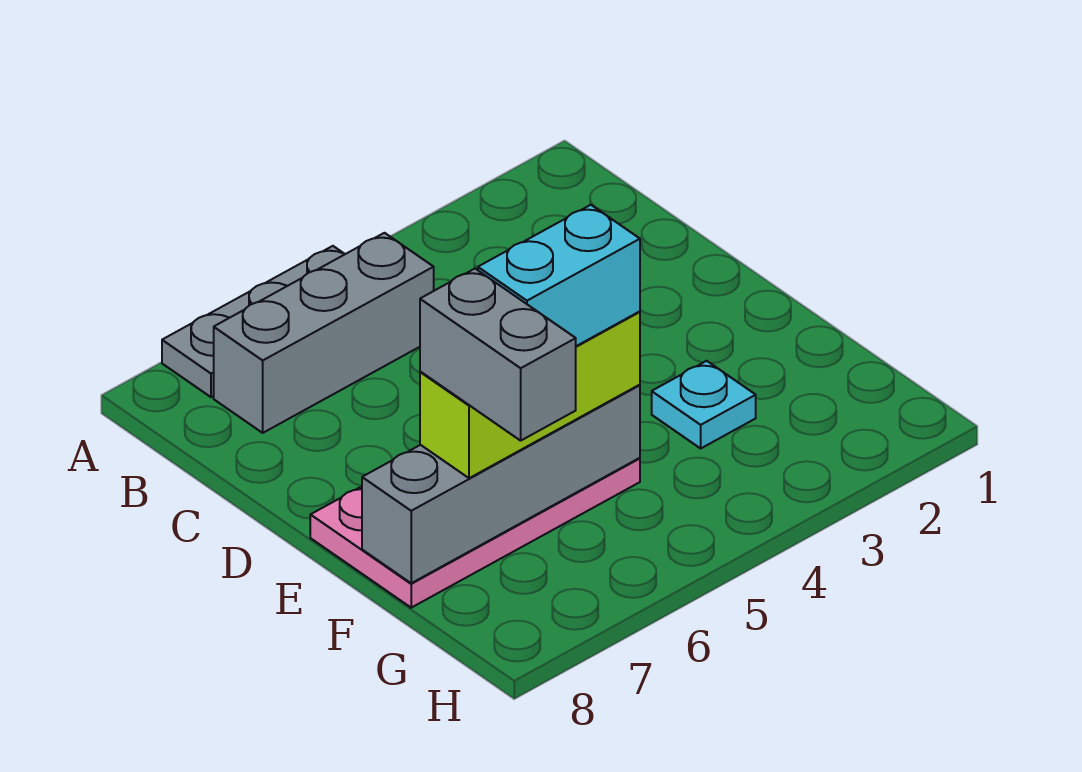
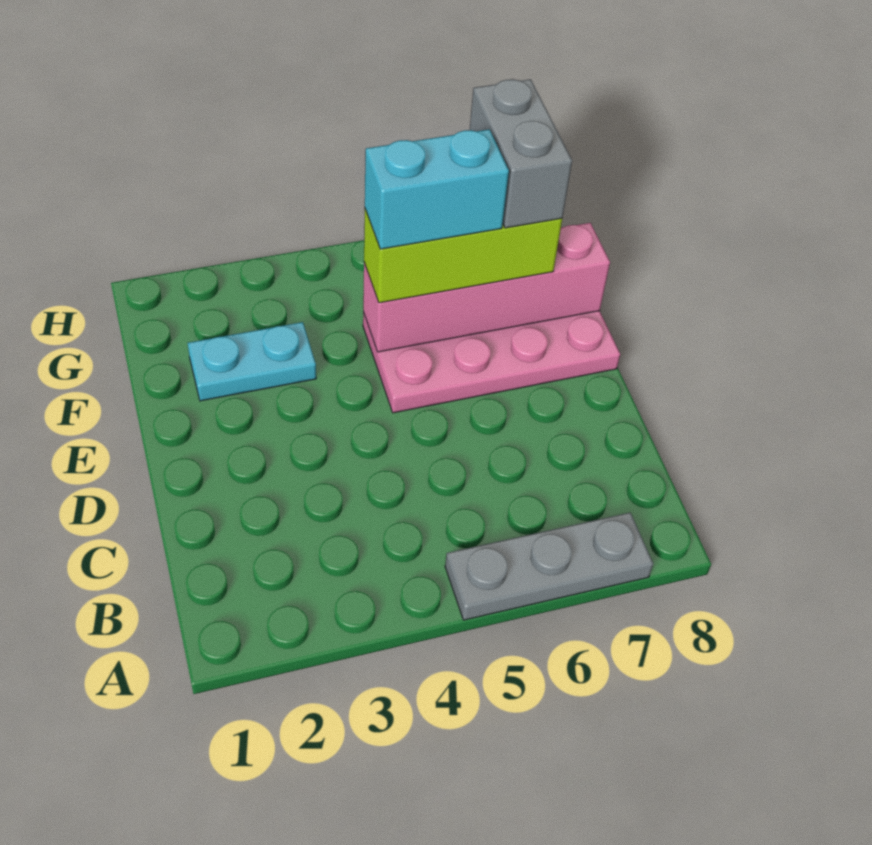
grey 1x3 brick [214,233,434,433] -> none
cyan 1x1 plate [652,361,756,448] -> cyan 1x2 plate [188,322,316,401]
grey 1x4 brick [362,385,640,583] -> pink 1x4 brick [363,223,610,352]

